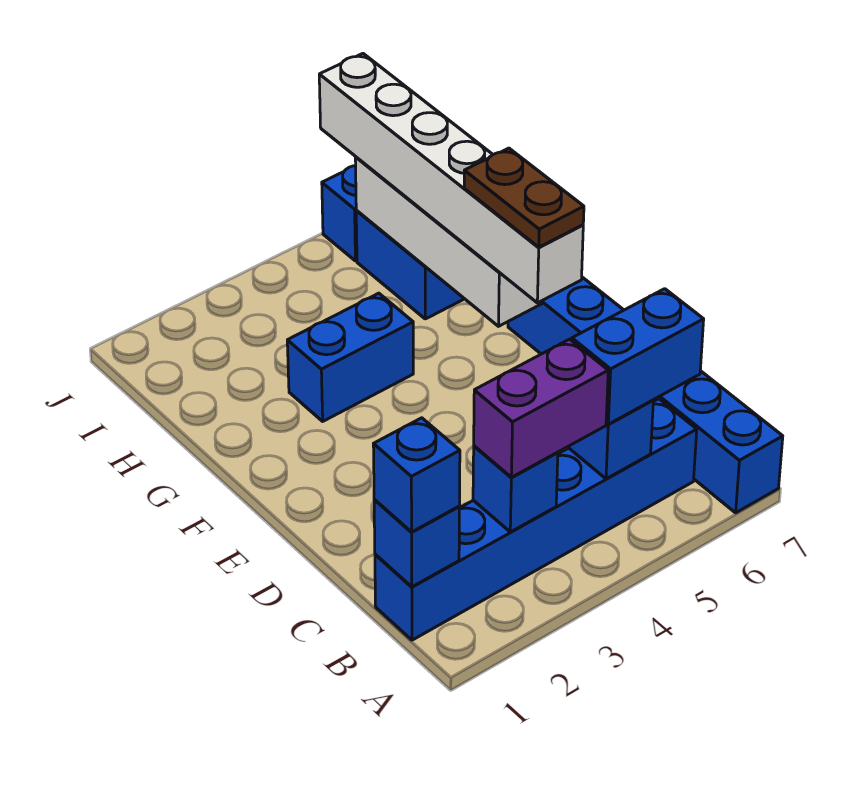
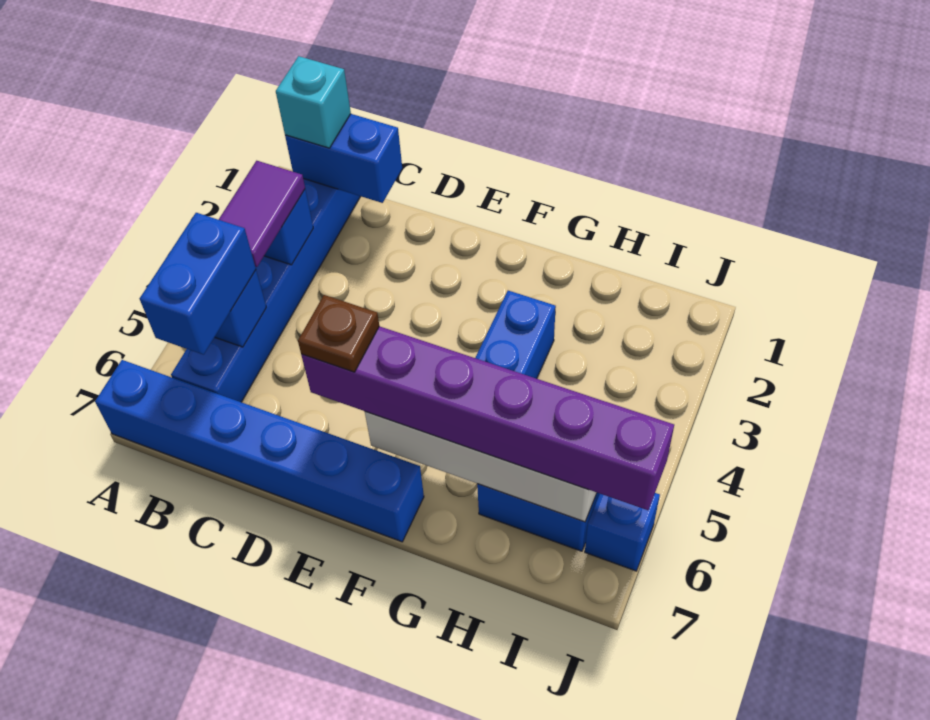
blue 1x1 brick [374,499,459,587] -> blue 1x2 brick [285,114,402,203]
blue 1x1 brick [373,418,460,532] -> cyan 1x1 brick [276,56,351,148]
purple 1x2 brick [474,339,608,477] -> purple 1x2 tile [219,161,305,267]
white 1x6 brick [319,54,583,303] -> purple 1x6 brick [301,326,674,510]
brown 1x2 plate [464,148,584,247] -> brown 1x1 plate [298,295,379,372]

